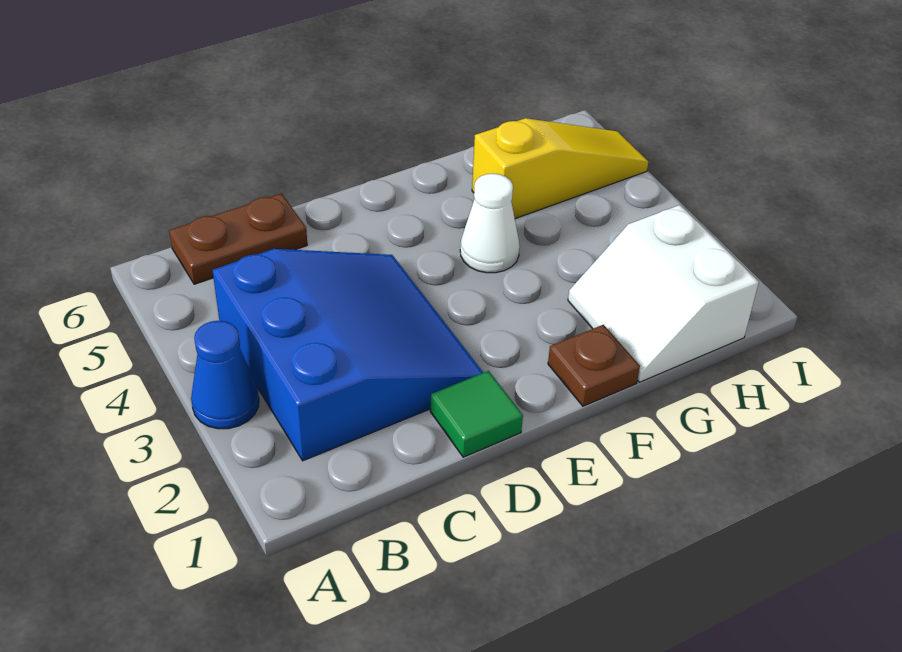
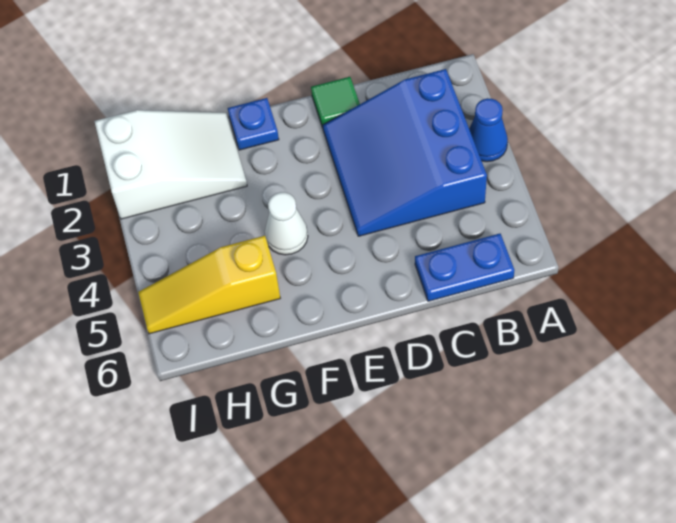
brown 1x2 plate [169,193,307,284] -> blue 1x2 plate [415,234,514,301]
brown 1x1 plate [548,325,640,406] -> blue 1x1 plate [228,98,279,150]
white 2x2 slope [568,205,759,382] -> white 2x3 slope [94,110,247,219]

